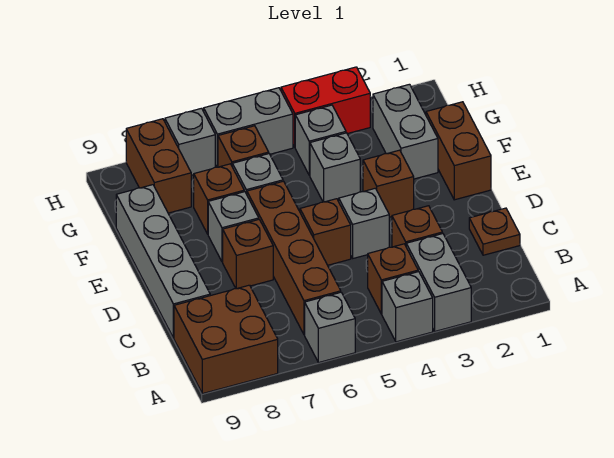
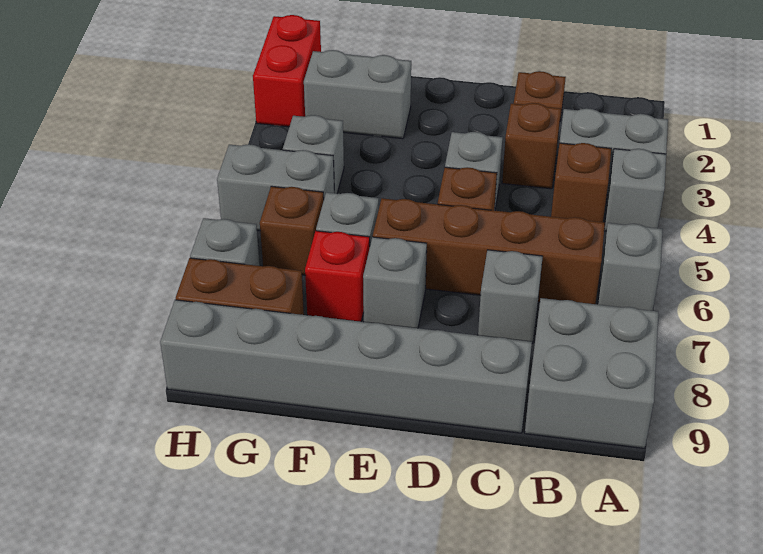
brown 2x2 brick [174,285,278,394] -> grey 2x2 brick [525,298,658,448]
grey 1x4 brick [116,185,210,338] -> grey 1x6 brick [160,300,532,433]
brown 1x1 brick [223,220,273,289] -> none
brown 1x2 brick [426,102,491,200] -> none
brown 1x1 brick [363,150,414,217] -> none
grey 1x1 brick [310,133,360,202] -> grey 1x1 brick moved to [478,250,543,343]
brown 1x1 brick [194,164,244,234] -> red 1x1 brick [305,231,370,322]
red 1x2 brick [281,67,370,147] -> red 1x2 brick moved to [253,15,321,127]
grey 1x2 brick [204,88,293,167] -> grey 1x2 brick turned to [217,144,334,231]

